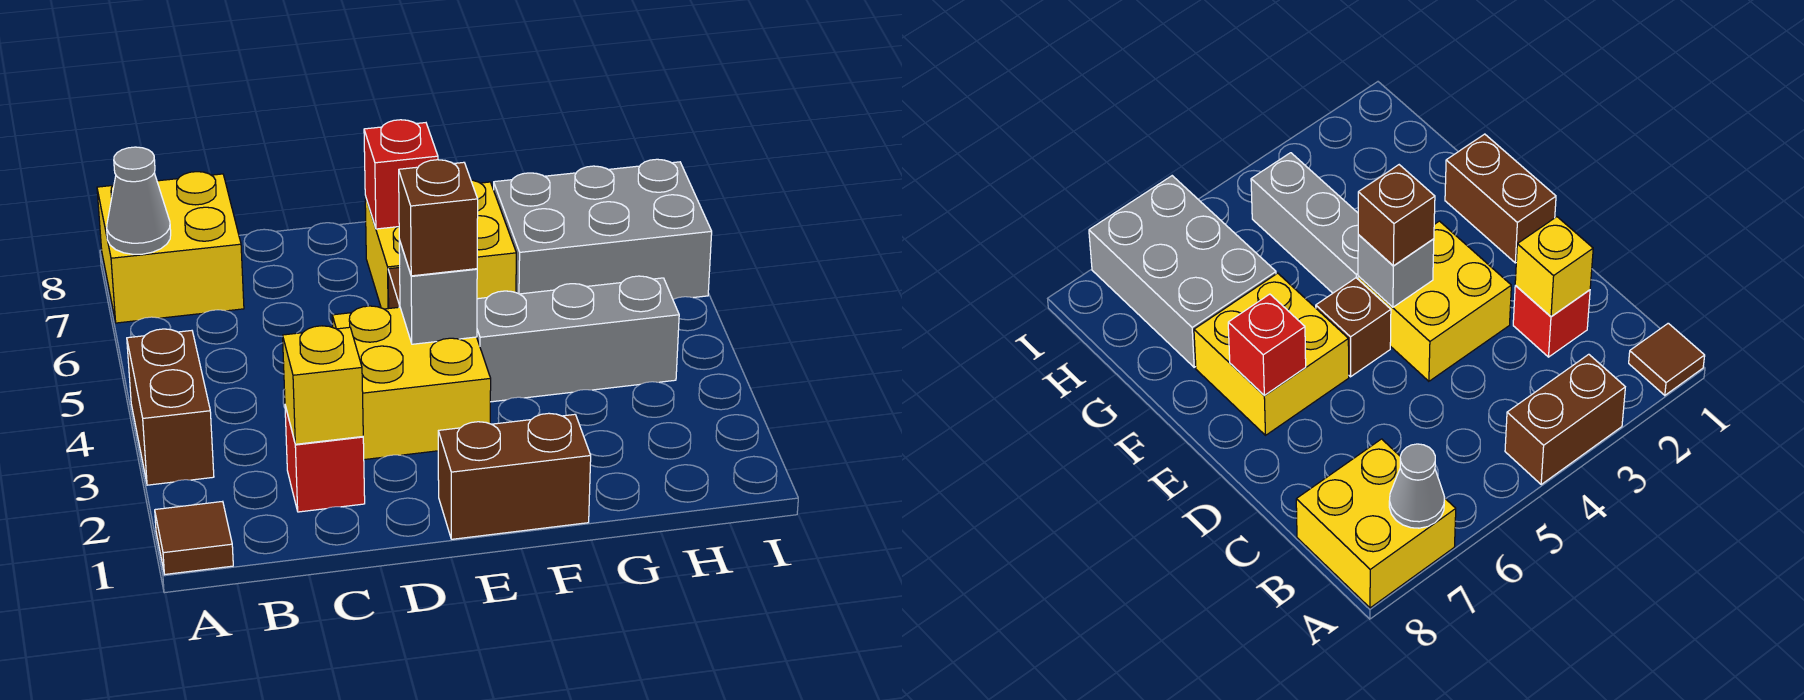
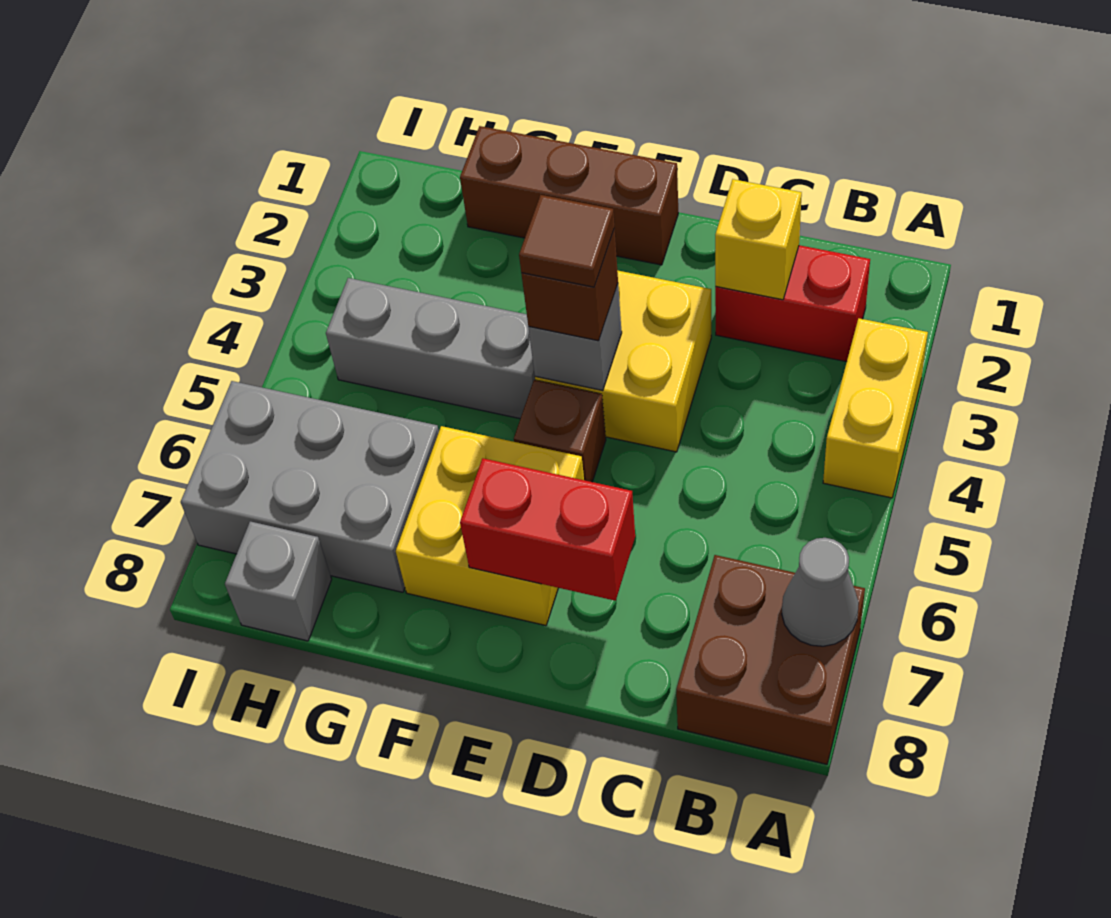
brown 1x1 tile [155,501,233,574] -> brown 1x1 tile moved to [519,195,614,287]
brown 1x2 brick [127,329,214,485] -> yellow 1x2 brick [823,318,928,498]
yellow 2x2 brick [97,172,244,323] -> brown 2x2 brick [676,555,865,764]
red 1x1 brick [285,406,365,512] -> red 1x2 brick [715,245,870,362]
brown 1x2 brick [438,413,591,539] -> brown 1x3 brick [460,126,678,265]
red 1x1 brick [364,120,438,229] -> red 1x2 brick [460,458,635,601]
none -> grey 1x1 brick [225,521,332,641]

